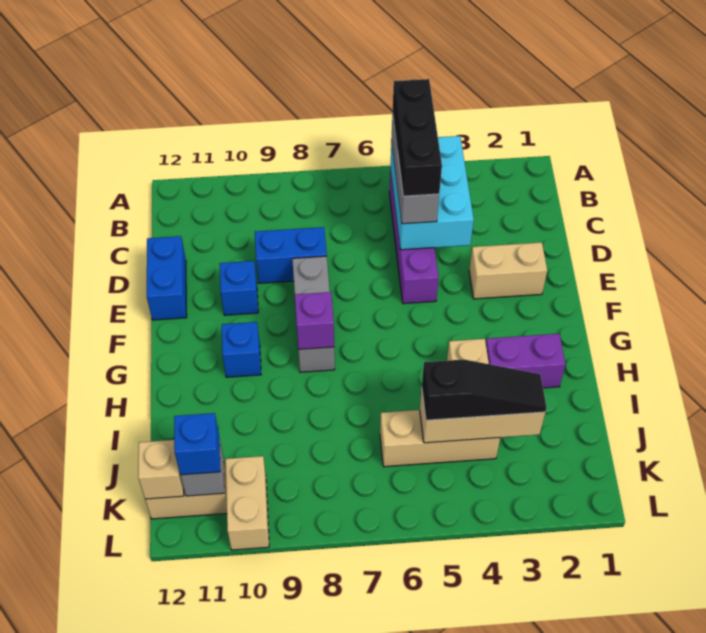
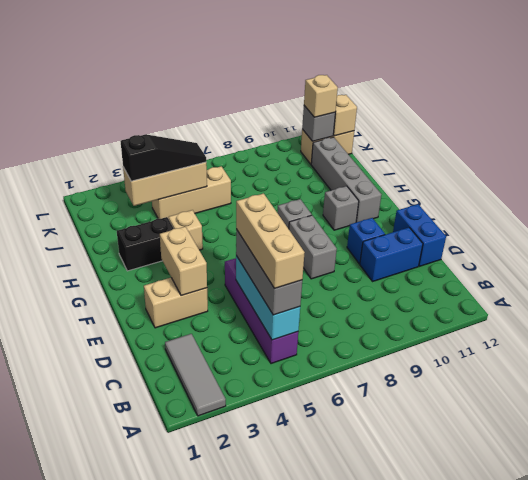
none -> grey 1x3 tile [165,334,226,416]
cyan 2x3 brick [390,136,474,250] -> cyan 1x3 brick [236,256,300,340]
black 1x3 brick [393,79,442,196] -> tan 1x3 brick [236,193,305,289]
blue 1x2 brick [255,227,327,283] -> blue 1x2 brick moved to [360,228,423,281]
purple 1x1 brick [295,292,334,349] -> none
blue 1x1 brick [222,322,261,377] -> grey 1x1 brick [323,186,359,230]
none -> grey 1x4 brick [311,137,381,222]
purple 1x2 brick [486,334,566,388] -> black 1x2 brick [117,217,174,271]
black 1x3 slope [422,359,547,420] -> black 1x3 slope turned to [120,134,206,181]
tan 1x2 brick [225,456,269,550] -> tan 1x2 brick moved to [160,226,207,296]
blue 1x1 brick [174,413,220,475] -> tan 1x1 brick [304,75,338,117]

